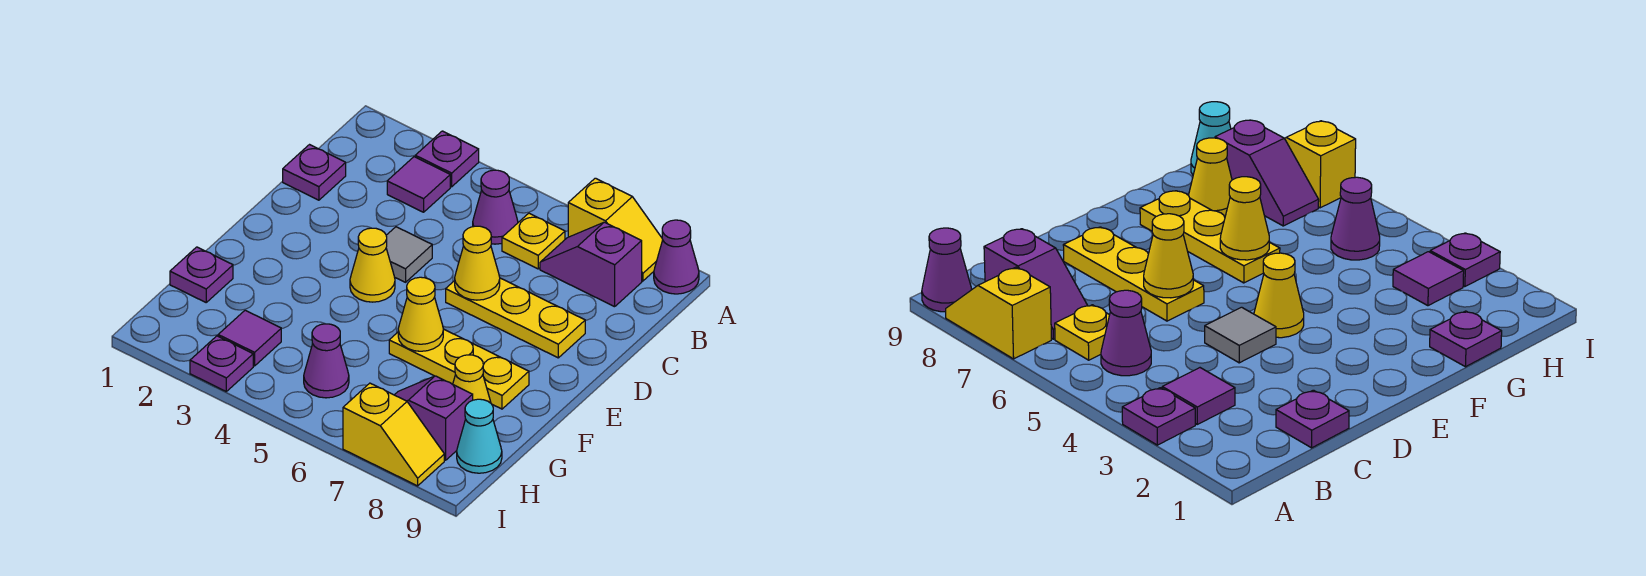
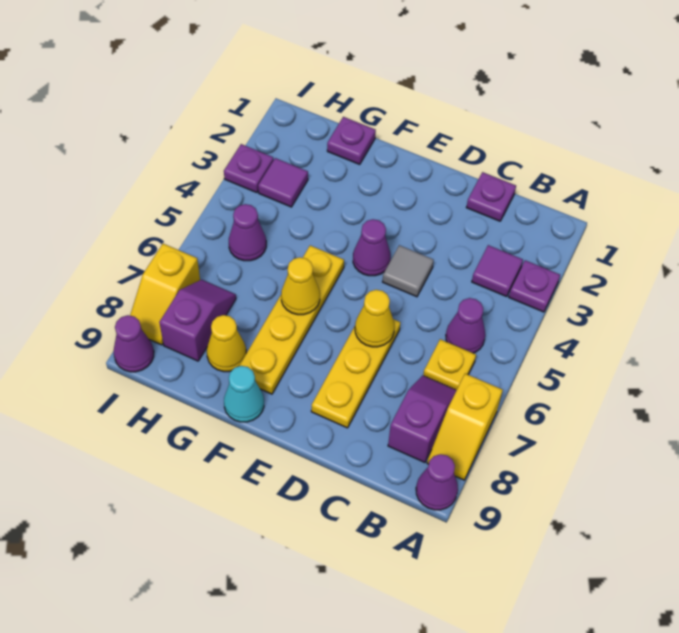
yellow 1x1 cone [350,228,395,302] -> purple 1x1 cone [353,219,391,276]
yellow 1x3 plate [389,329,529,409] -> yellow 1x4 plate [239,245,344,394]
cyan 1x1 cone [457,399,502,473] -> cyan 1x1 cone moved to [224,366,264,422]
none -> purple 1x1 cone [114,315,154,372]

